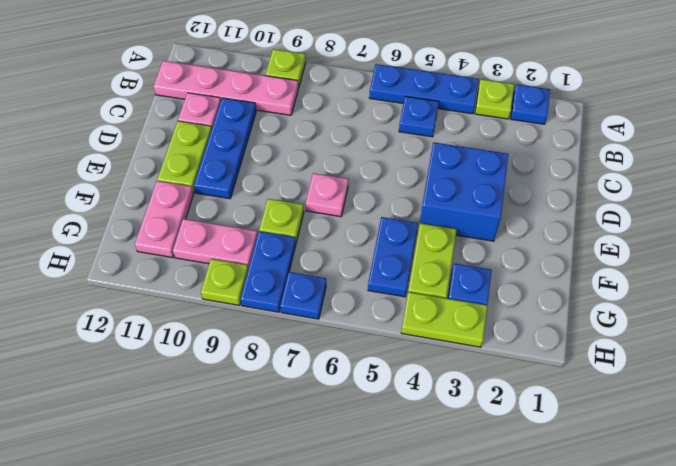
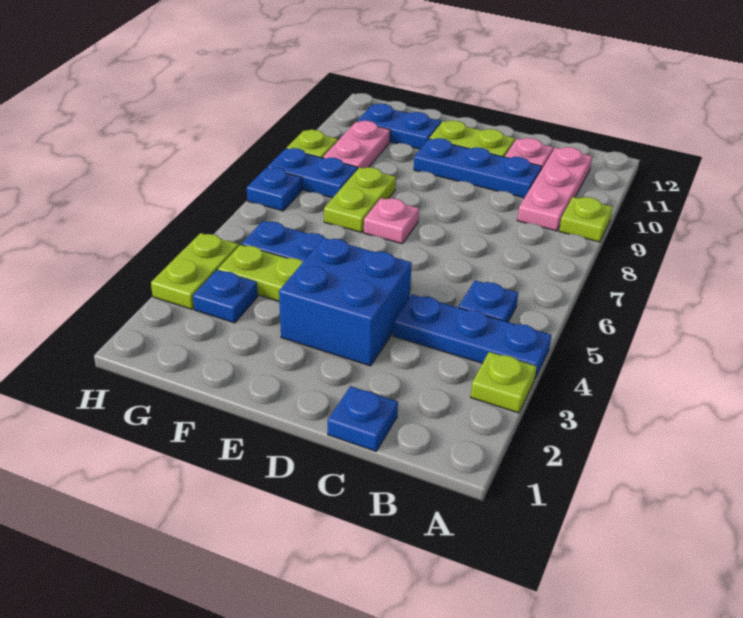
blue 1x1 plate [511,84,550,124] -> blue 1x1 plate moved to [328,386,398,451]
blue 1x3 plate [369,64,479,114] -> blue 1x3 plate turned to [393,294,552,378]
pink 1x4 plate [153,61,298,115] -> pink 1x3 plate [517,147,592,231]
lime 1x1 plate [259,199,304,242] -> lime 1x2 plate [324,167,396,233]
pink 1x2 plate [135,181,194,258] -> blue 1x2 plate [357,104,441,149]

